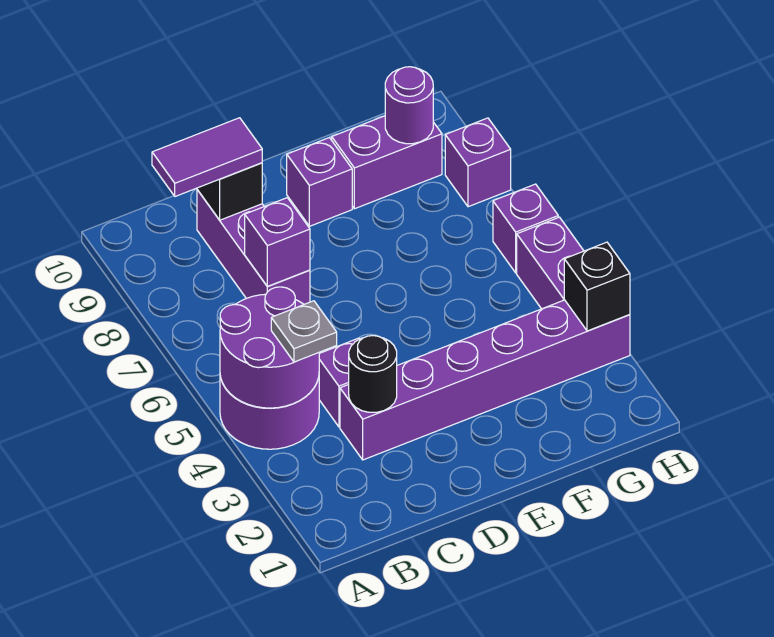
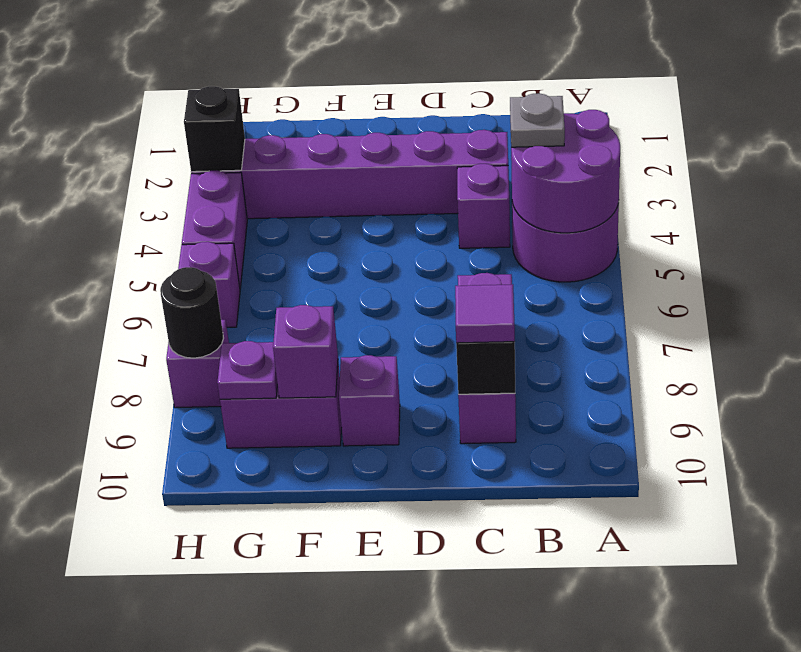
purple 1x2 tile [152,118,262,196] -> purple 1x1 tile [455,284,515,343]
black 1x1 round brick [349,336,397,412] -> black 1x1 round brick moved to [160,267,224,358]
purple 1x1 brick [245,198,310,287] -> purple 1x1 brick moved to [273,305,338,398]
purple 1x1 round brick [385,67,433,144] -> purple 1x1 plate [217,341,277,399]

